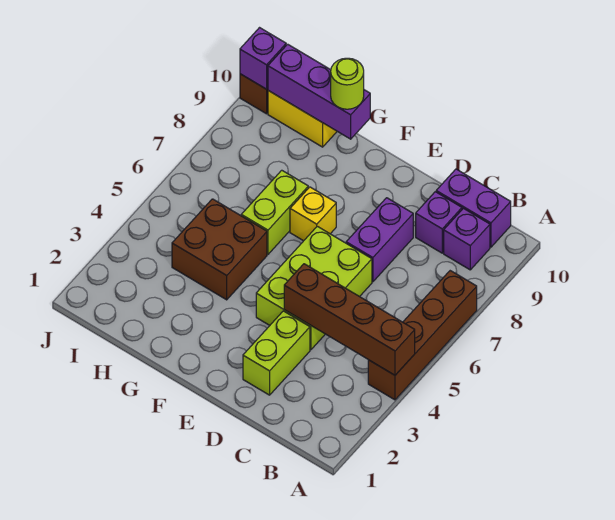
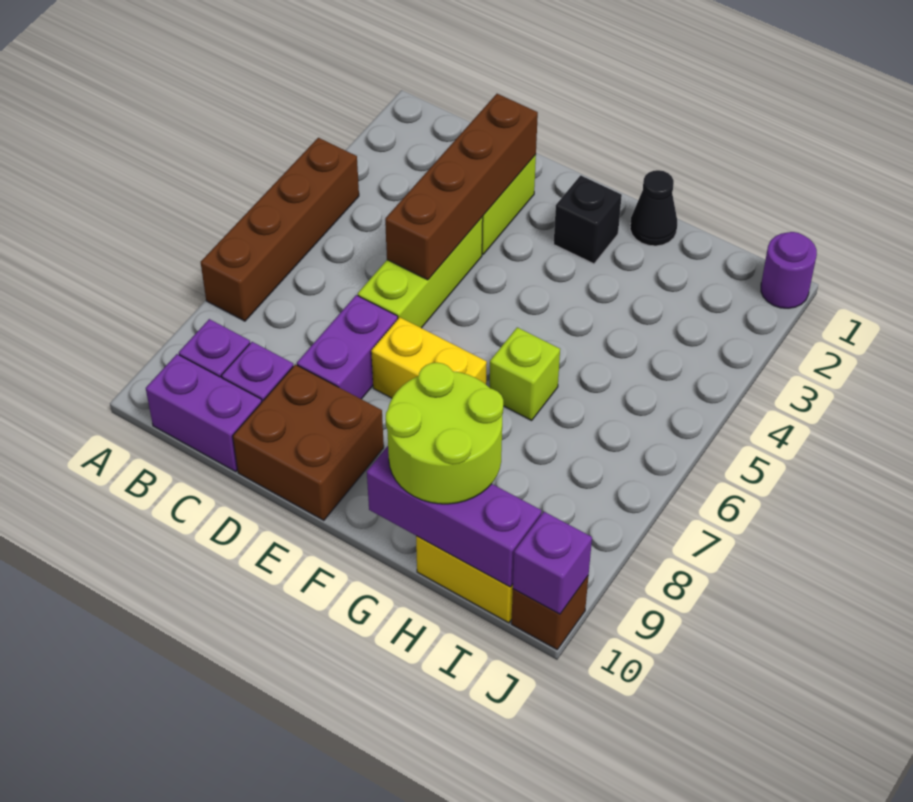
brown 1x4 brick [284,264,415,375] -> brown 1x4 brick turned to [385,94,538,280]
lime 2x3 brick [256,226,372,350] -> lime 1x3 brick [358,217,483,328]
none -> black 1x1 brick [554,175,622,264]
yellow 1x1 brick [290,187,336,241] -> yellow 1x2 brick [371,317,487,398]
none -> black 1x1 cone [630,170,677,246]
brown 2x2 brick [172,199,267,300] -> brown 2x2 brick moved to [233,364,384,520]
lime 1x2 brick [241,170,308,254] -> lime 1x1 brick [490,327,560,420]
lime 1x1 round brick [331,58,364,109] -> lime 2x2 round brick [386,363,503,504]
none -> purple 1x1 round brick [761,232,817,308]

